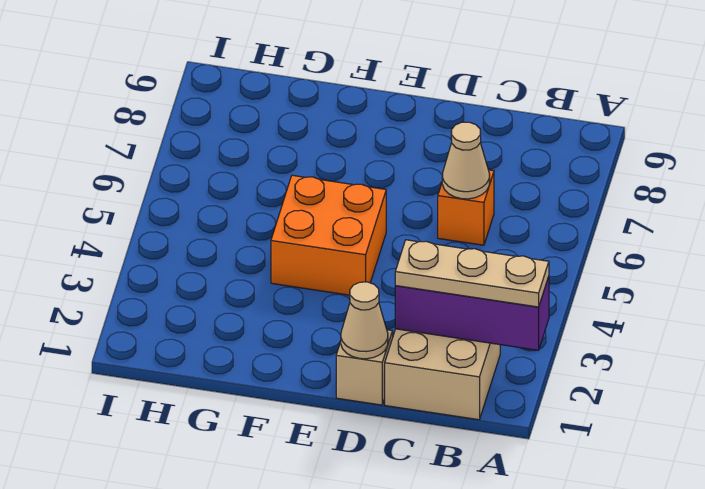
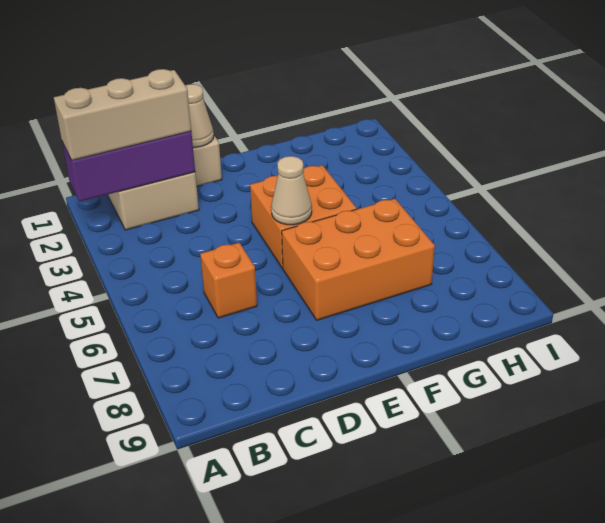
tan 1x3 plate [395,240,549,307] -> tan 1x3 brick [54,69,191,160]
tan 1x1 cone [442,122,490,199] -> tan 1x1 cone moved to [271,156,312,225]
none -> orange 2x3 brick [282,199,435,320]

